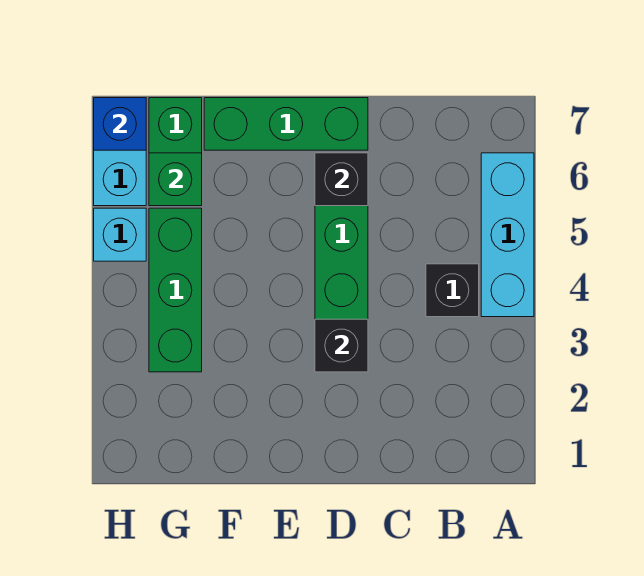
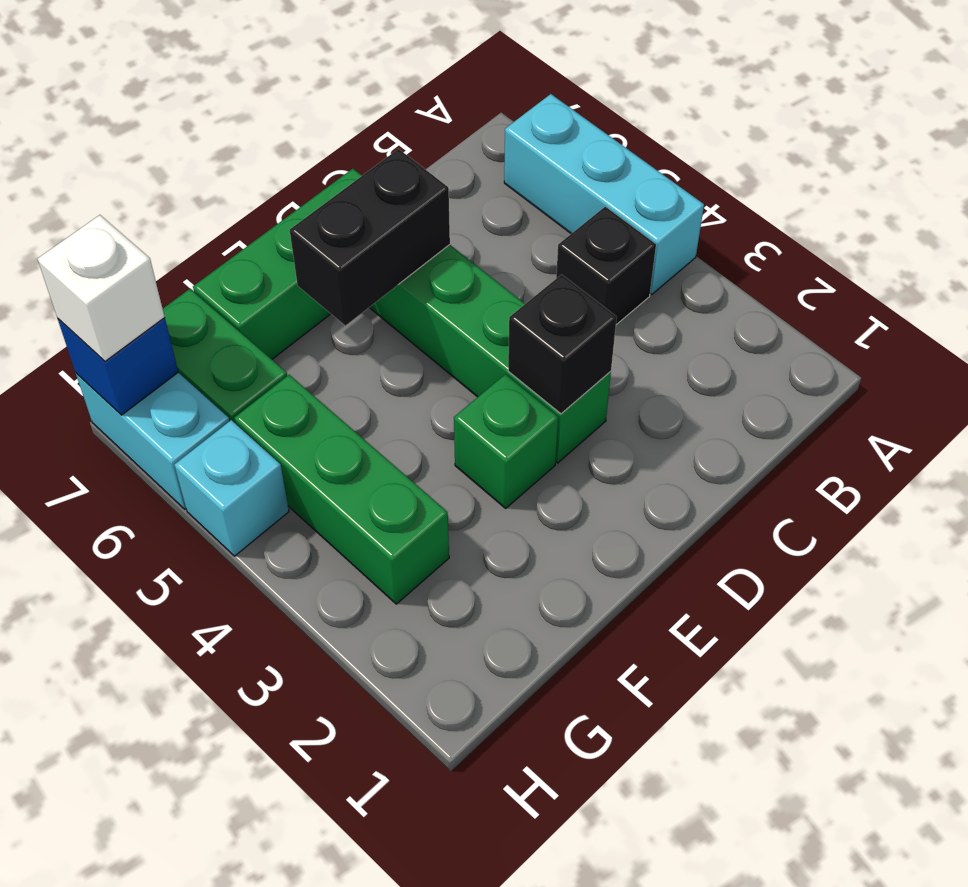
black 1x1 brick [315,153,368,206] -> black 1x2 brick [290,149,450,326]
green 1x1 brick [149,153,202,206] -> green 1x1 brick moved to [454,374,558,508]
none -> white 1x1 brick [38,215,165,361]

